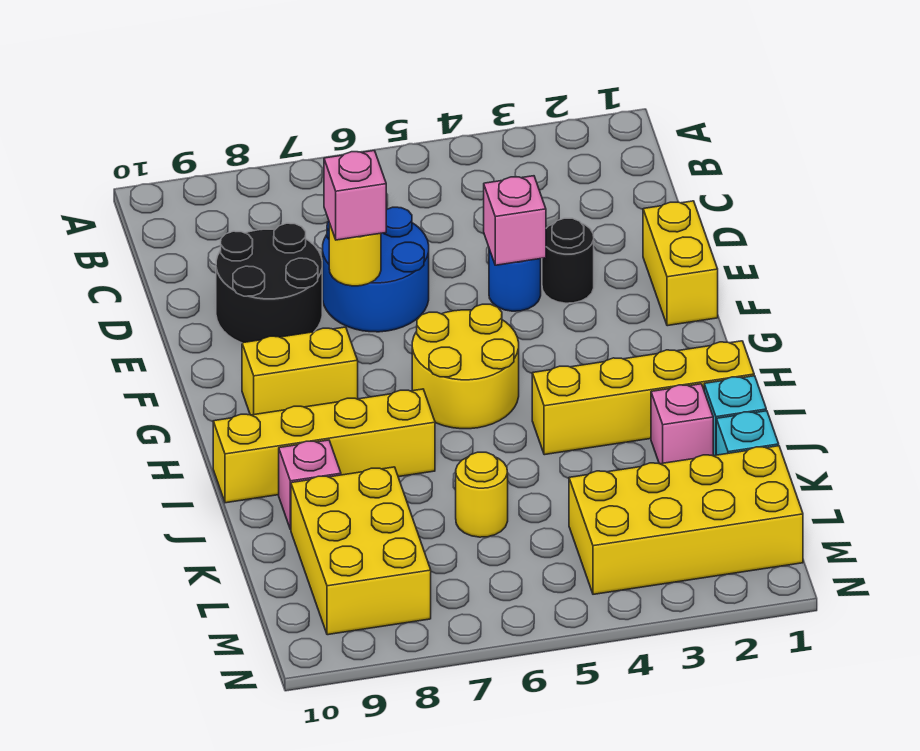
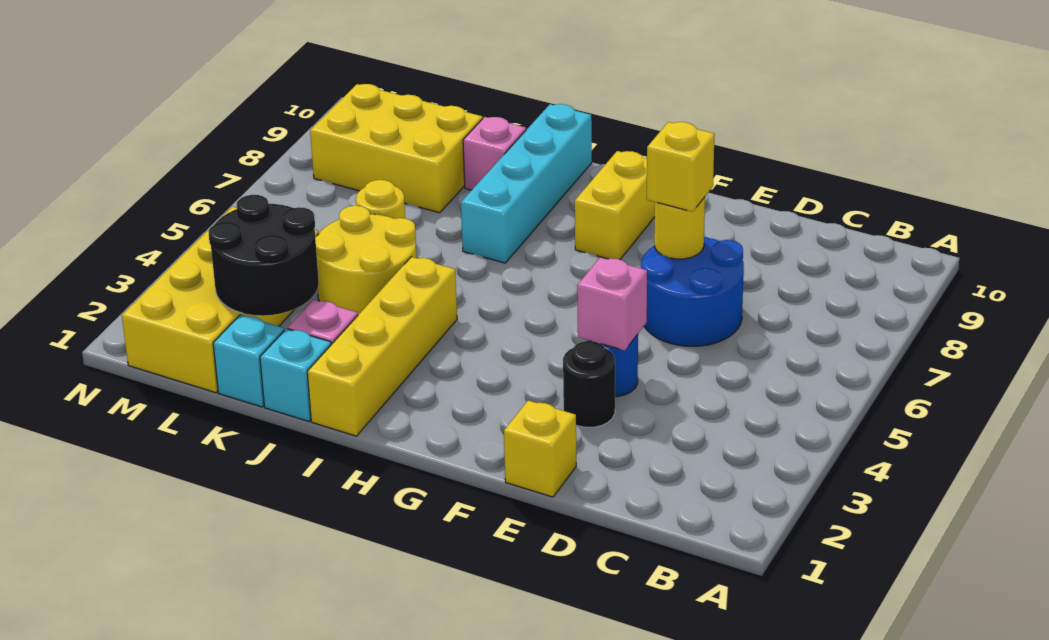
black 2x2 round brick [216,223,322,343] -> black 2x2 round brick moved to [209,195,319,316]
yellow 1x2 brick [643,201,718,326] -> yellow 1x1 brick [504,400,576,497]
pink 1x1 brick [324,151,386,240] -> yellow 1x1 brick [647,122,715,212]
yellow 2x2 round brick [412,304,519,429] -> yellow 2x2 round brick moved to [315,206,416,315]
yellow 1x4 brick [213,389,435,503] -> cyan 1x4 brick [461,104,592,263]

